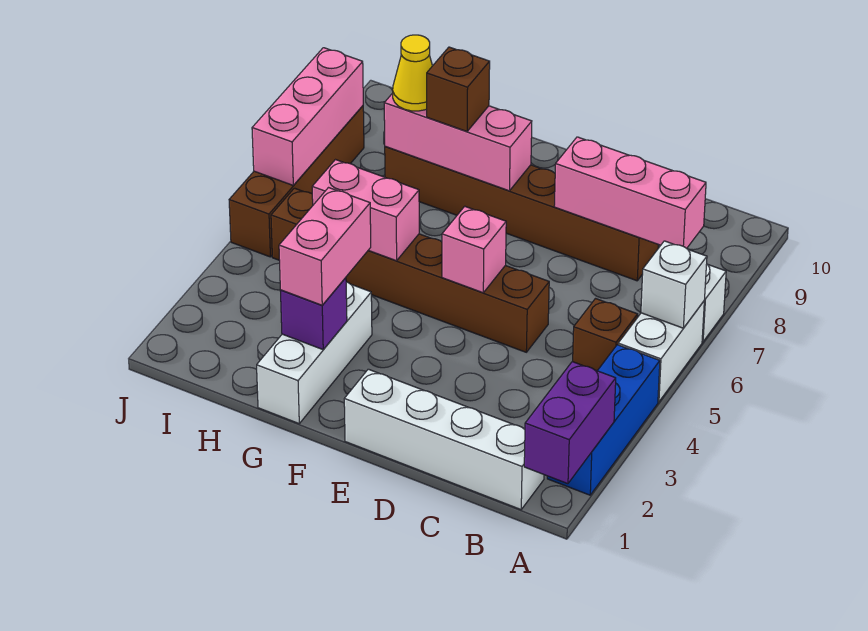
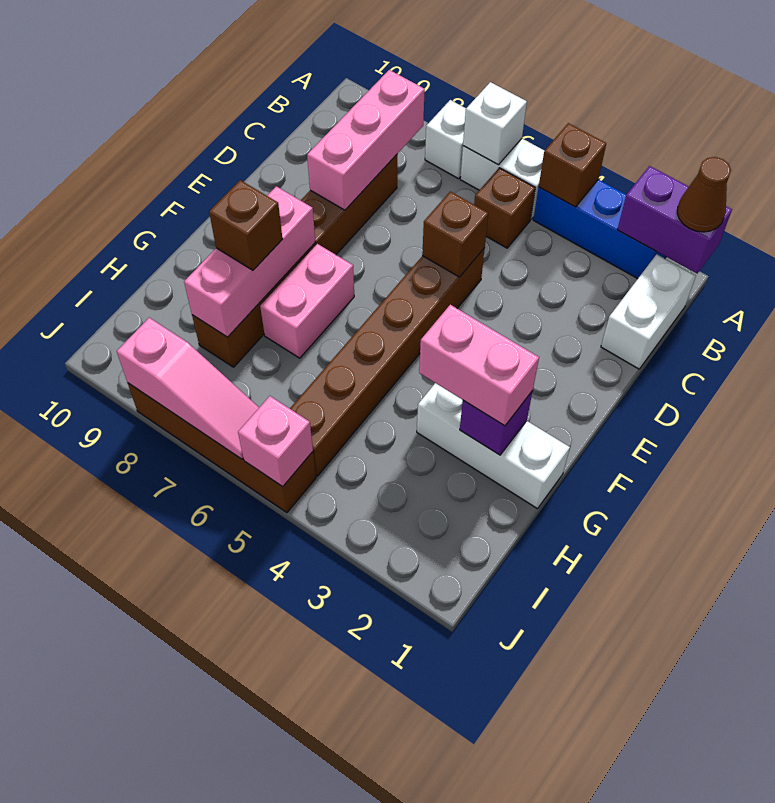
none -> brown 1x1 cone [677,157,731,232]
none -> brown 1x1 brick [539,123,606,207]
white 1x4 brick [344,369,544,510] -> white 1x2 brick [601,254,696,369]
none -> brown 1x1 brick [422,192,488,277]
pink 1x1 brick [442,206,506,293] -> pink 1x1 brick moved to [238,396,313,487]
pink 1x2 brick [312,160,419,261] -> pink 1x2 brick moved to [260,244,354,358]
yellow 1x1 cone [393,35,432,111] -> none
pink 1x3 brick [252,48,363,185] -> pink 1x3 slope [117,318,259,459]

